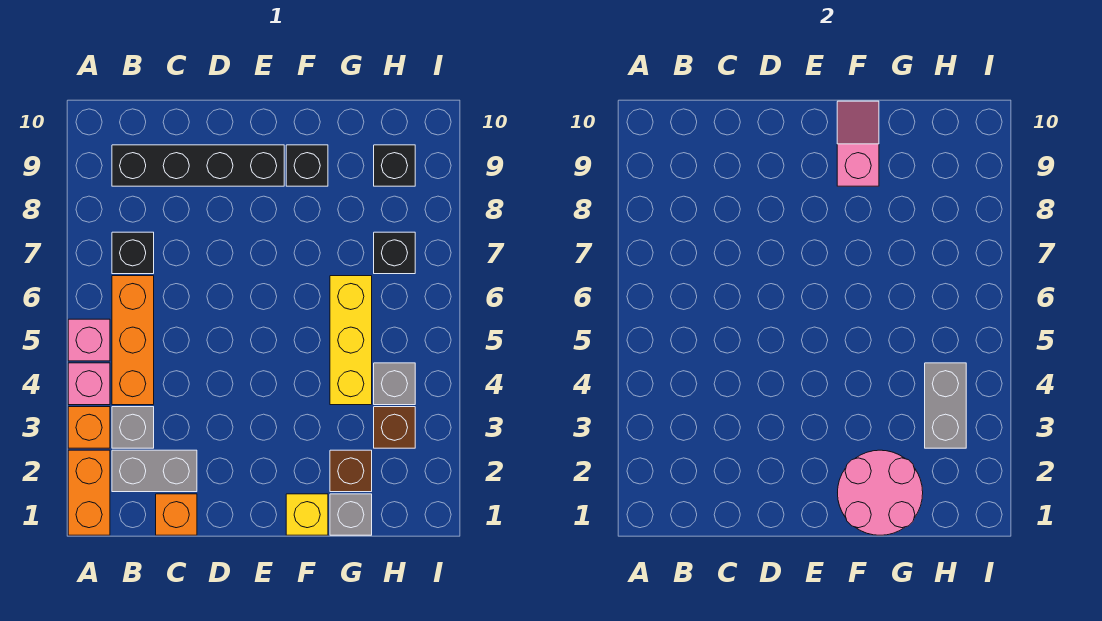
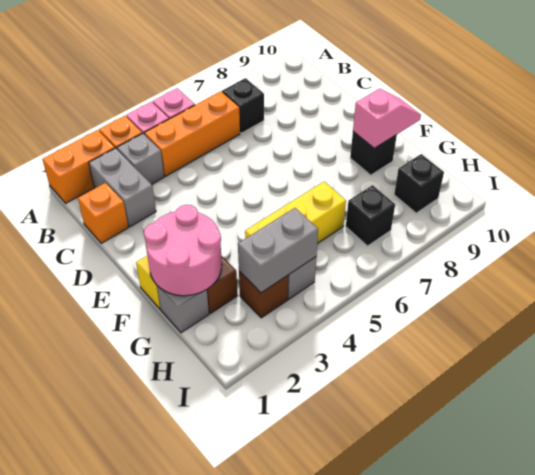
black 1x4 brick [112,145,284,186] -> none

